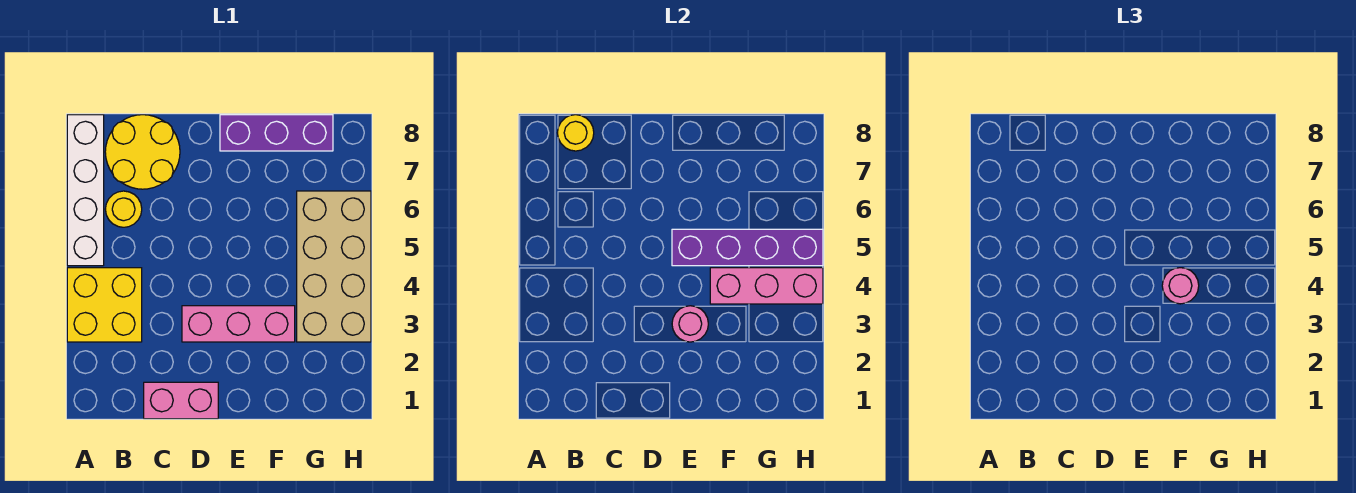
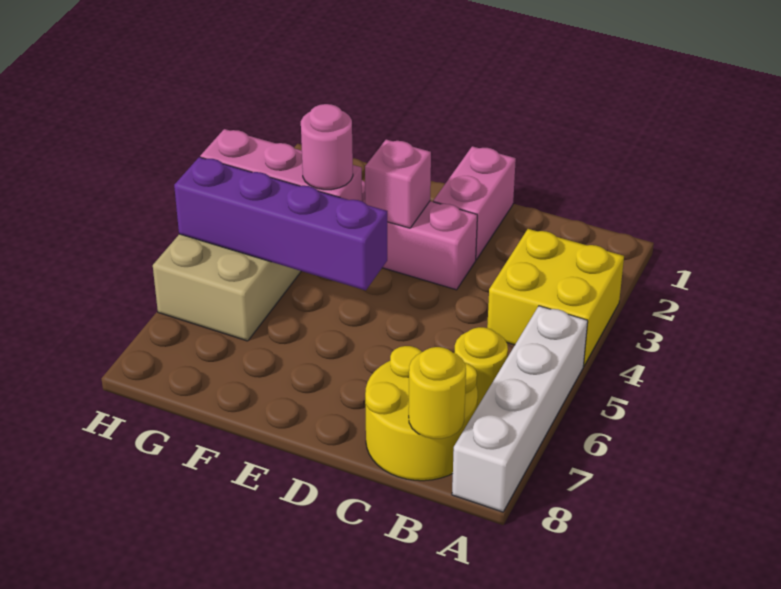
pink 1x2 brick [144,382,218,419] -> pink 1x2 brick turned to [433,146,516,260]
pink 1x1 round brick [672,306,708,342] -> pink 1x1 brick [365,140,431,228]
purple 1x3 brick [220,115,333,151] -> none

